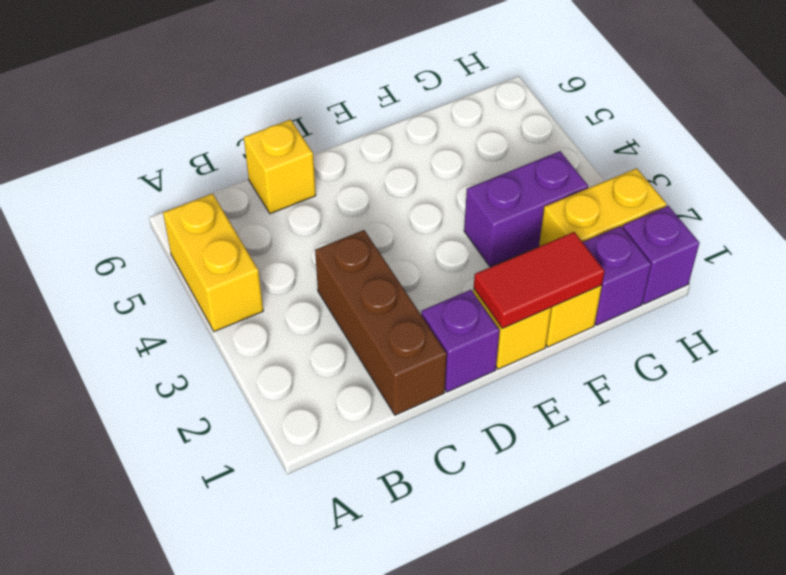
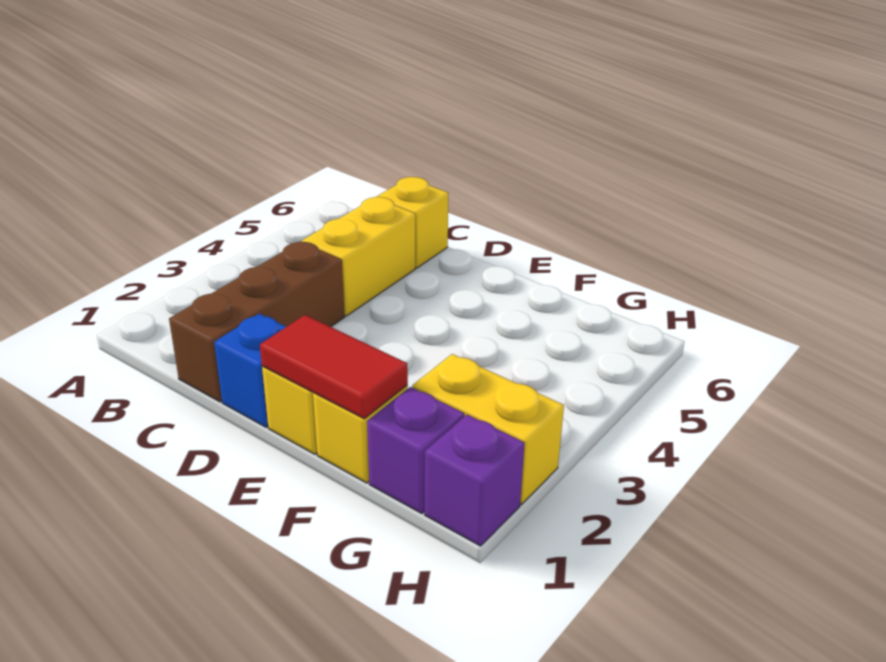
yellow 1x2 brick [163,194,263,332] -> yellow 1x2 brick moved to [302,197,415,316]
purple 1x1 brick [421,290,500,392] -> blue 1x1 brick [214,314,286,427]
purple 1x2 brick [464,151,588,267] -> none

